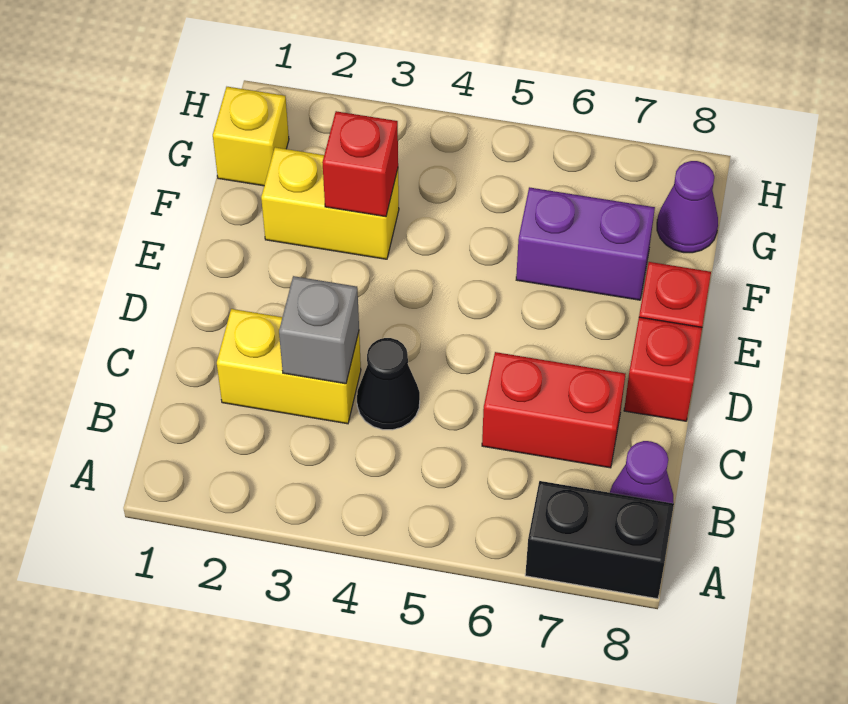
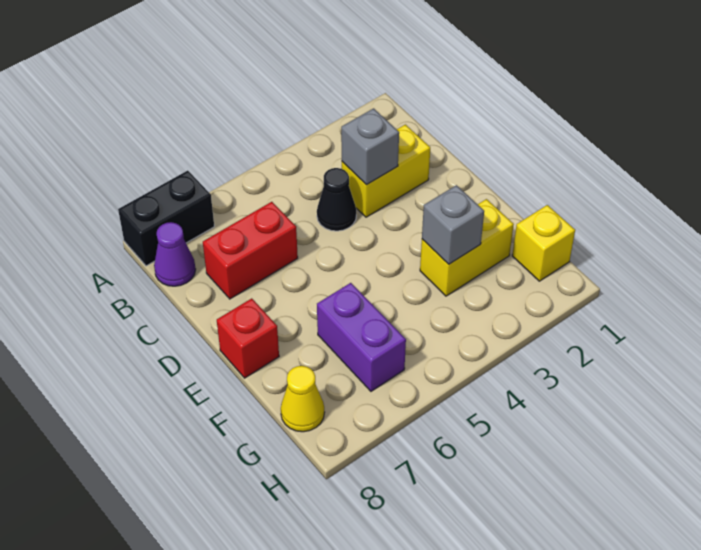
red 1x1 brick [624,317,702,421] -> none
red 1x1 brick [322,111,398,217] -> grey 1x1 brick [422,185,484,264]
purple 1x2 brick [516,187,655,300] -> purple 1x2 brick turned to [317,283,406,391]
purple 1x1 cone [657,161,718,253] -> yellow 1x1 cone [281,366,325,432]

